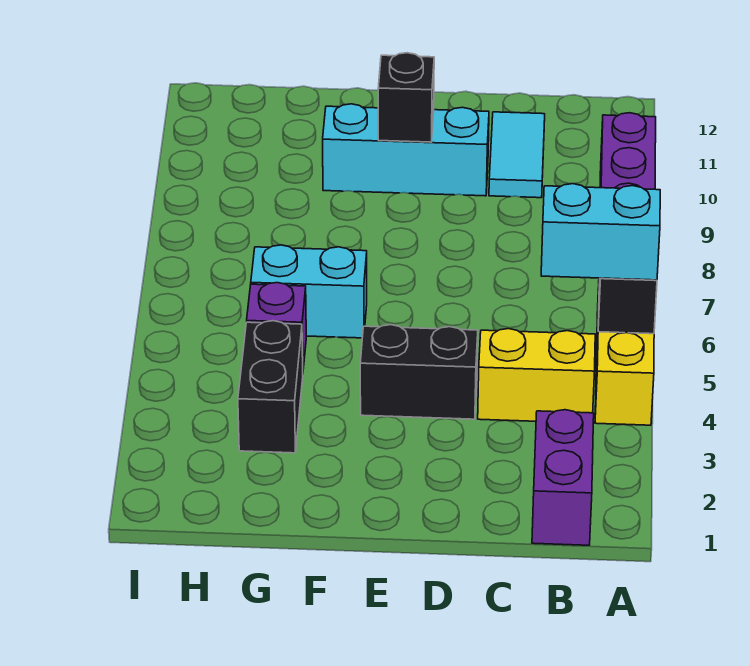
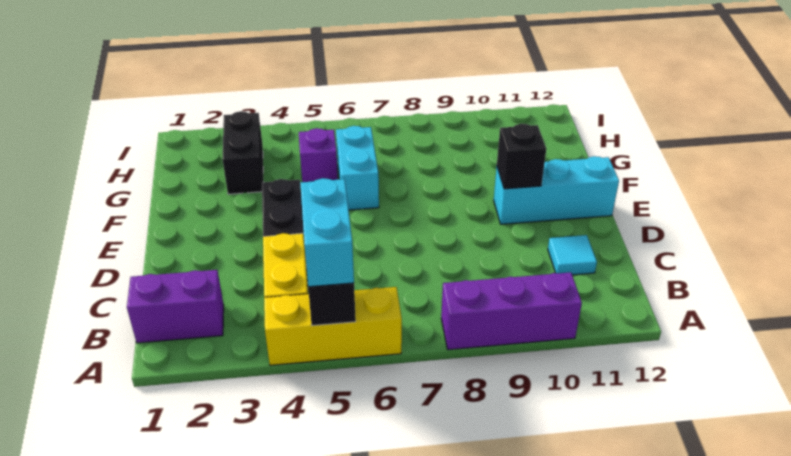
cyan 1x2 tile [489,112,545,198] -> cyan 1x1 tile [548,235,597,275]
cyan 1x3 brick [323,104,489,196] -> cyan 1x3 brick turned to [494,156,619,224]
black 1x2 brick [238,321,303,453] -> black 1x2 brick turned to [223,111,263,194]

